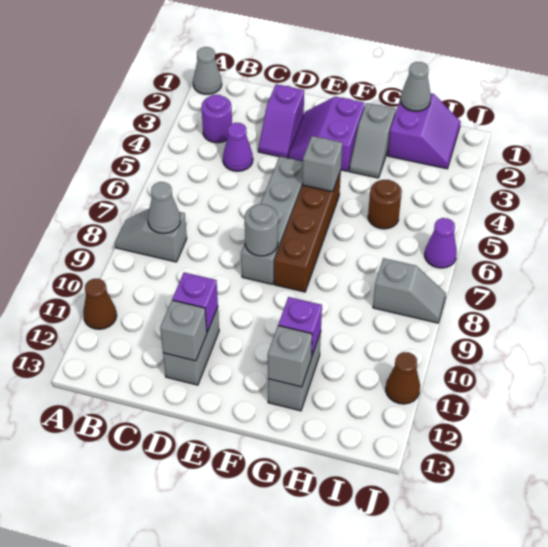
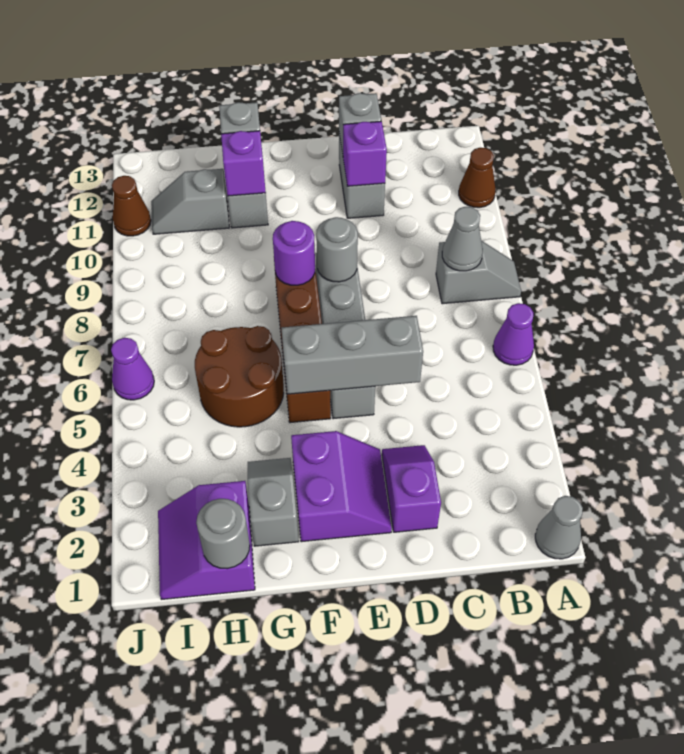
purple 1x1 round brick [201,95,232,143] -> purple 1x1 round brick moved to [273,221,315,285]
purple 1x1 cone [223,123,253,171] -> purple 1x1 cone moved to [493,303,534,365]
grey 1x1 brick [302,136,342,192] -> grey 1x3 brick [281,316,423,394]
grey 1x1 cone [401,62,431,111] -> grey 1x1 round brick [196,499,250,569]
brown 1x1 round brick [368,180,402,229] -> brown 2x2 round brick [195,326,284,427]
grey 1x2 slope [373,258,446,323] -> grey 1x2 slope moved to [151,169,229,234]

